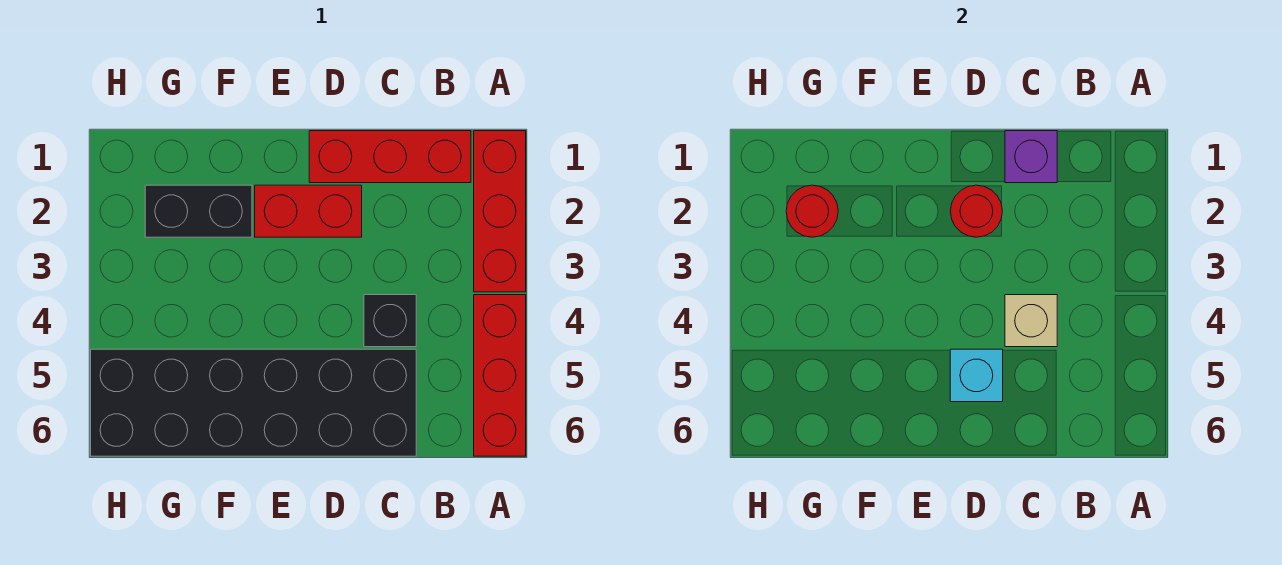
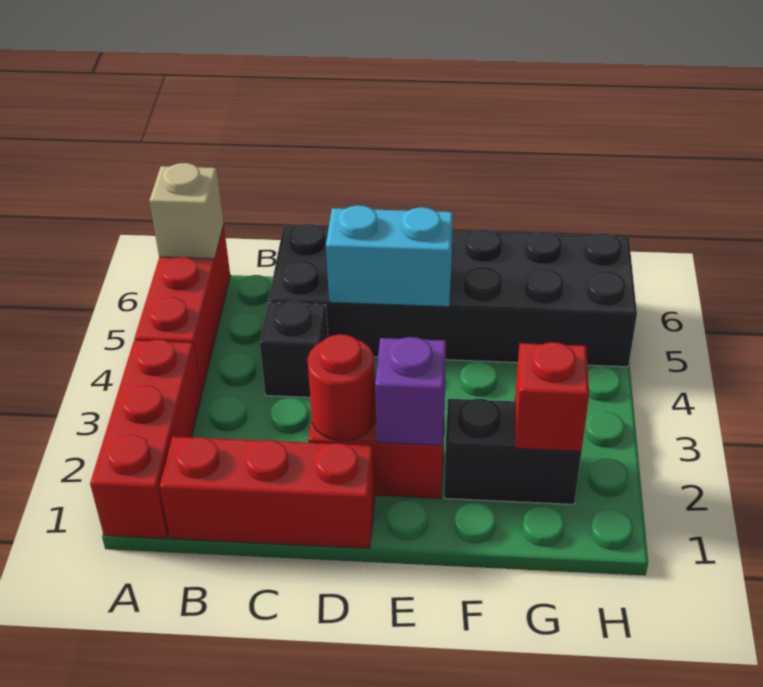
purple 1x1 brick [1005,131,1057,183] -> purple 1x1 brick moved to [375,337,446,445]
tan 1x1 brick [1005,295,1057,347] -> tan 1x1 brick moved to [149,163,224,259]
cyan 1x1 brick [950,349,1003,402] -> cyan 1x2 brick [326,205,453,307]
red 1x1 round brick [786,185,838,237] -> red 1x1 brick [515,342,589,451]

